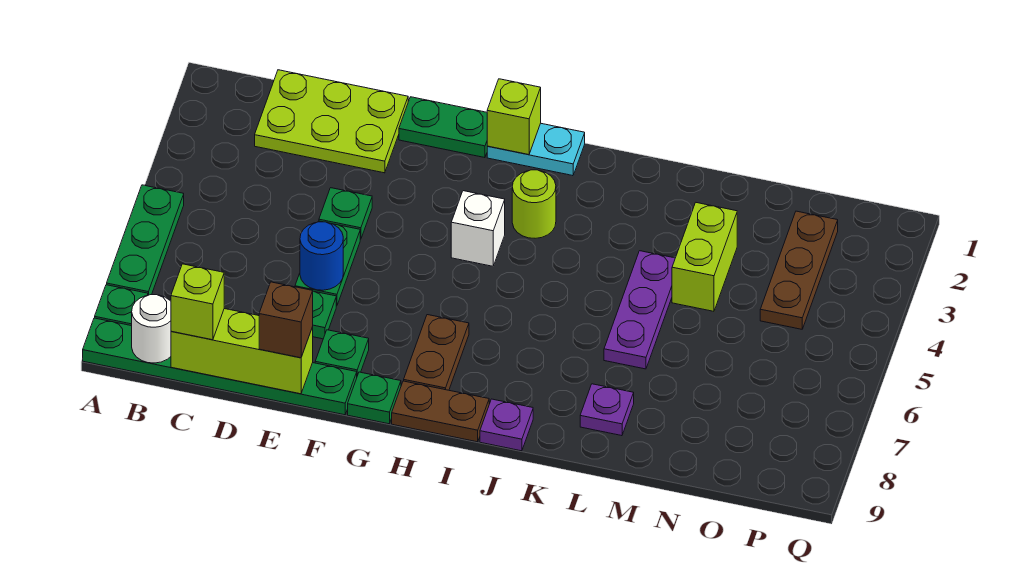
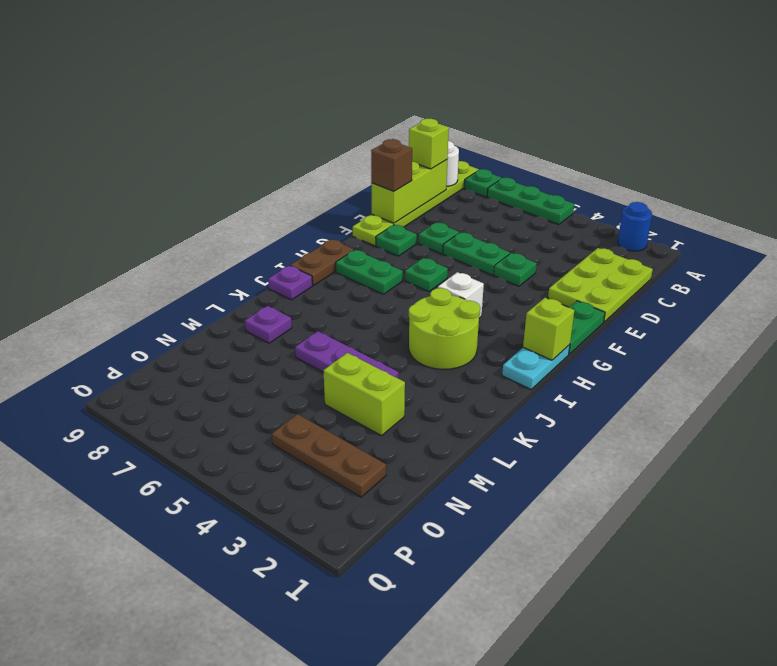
green 1x6 plate [83,318,357,415] -> lime 1x6 plate [353,161,479,246]
blue 1x1 round brick [300,222,343,290] -> blue 1x1 round brick moved to [618,202,652,251]
green 1x1 plate [348,372,401,424] -> green 1x1 plate moved to [405,258,448,292]
brown 1x2 plate [404,315,469,390] -> green 1x2 plate [335,250,403,294]
lime 1x1 round brick [512,170,556,238] -> lime 2x2 round brick [409,288,480,369]

